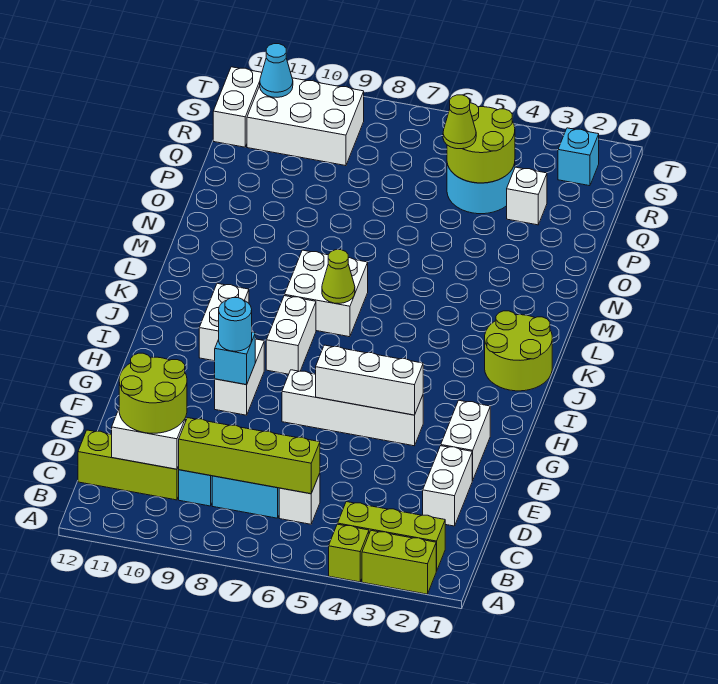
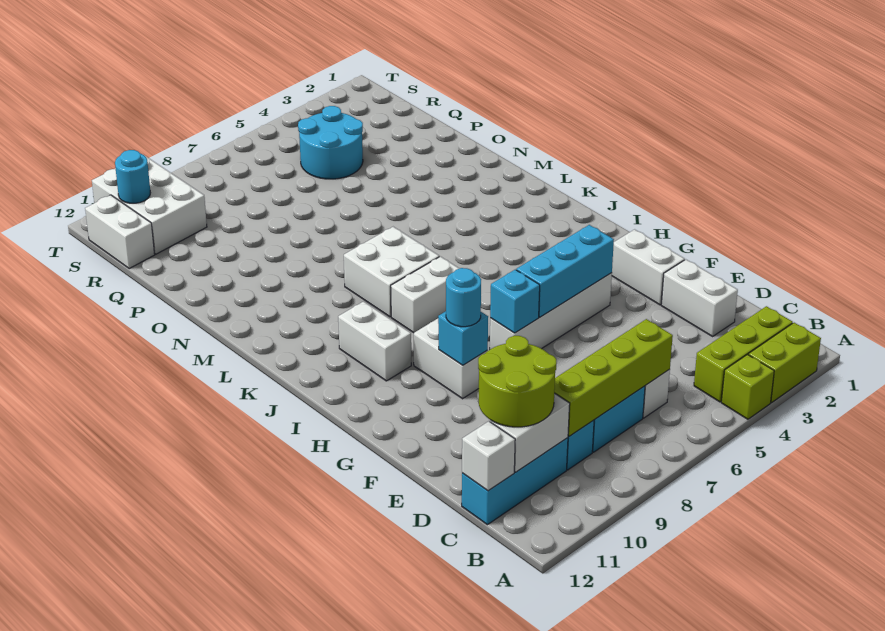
lime 1x3 brick [78,430,179,500] -> cyan 1x3 brick [462,438,568,525]
white 1x3 brick [316,345,423,415] -> cyan 1x3 brick [516,225,614,317]
white 1x2 brick [266,296,316,374] -> white 1x2 brick turned to [391,257,459,333]
lime 2x2 round brick [485,311,552,391] -> none
lime 1x1 cone [322,250,355,303] -> none
white 1x1 brick [507,167,547,225] -> white 1x1 brick moved to [462,421,515,491]
lime 2x2 round brick [447,103,515,183] -> none
lime 1x1 cone [443,95,476,149] -> none
white 2x3 brick [247,78,364,166] -> white 2x3 brick turned to [92,155,207,254]
cyan 1x1 brick [558,128,599,186] -> cyan 1x1 brick moved to [490,270,540,333]
cyan 1x1 cone [260,44,293,97] -> cyan 1x1 round brick [115,150,150,203]

